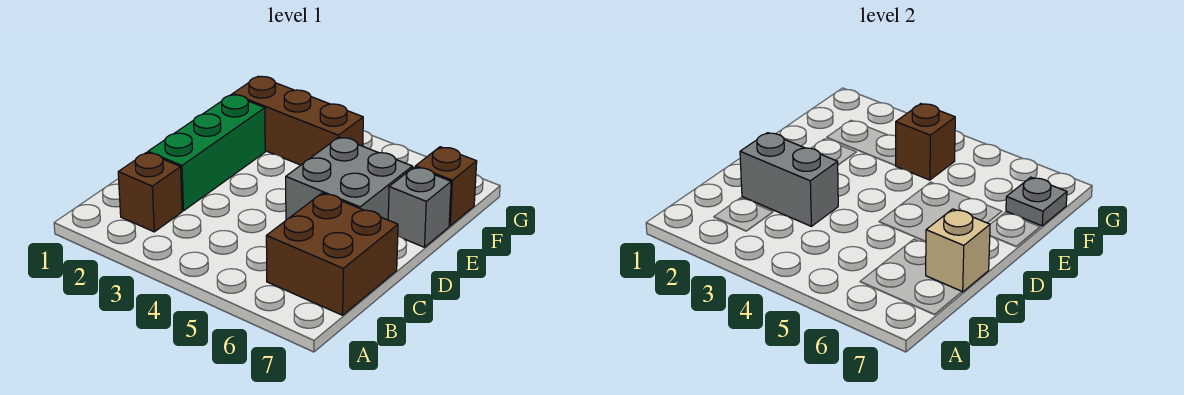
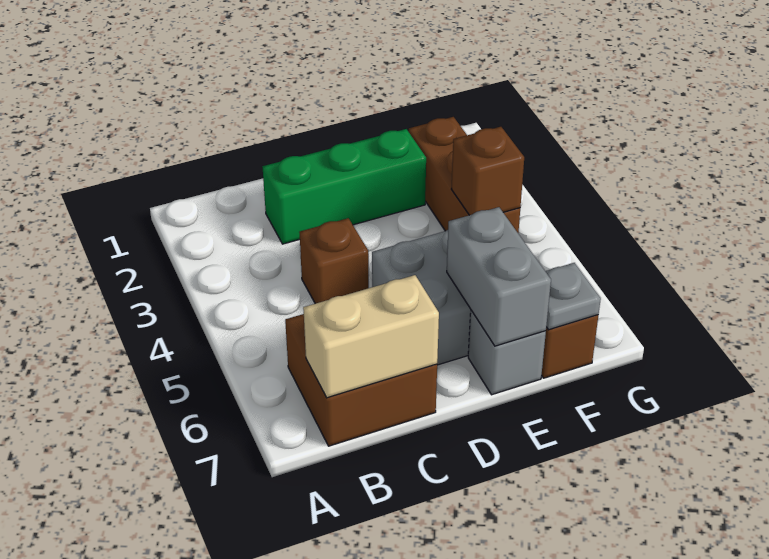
brown 1x1 brick [118,152,182,232] -> brown 1x1 brick moved to [299,218,369,304]
grey 1x2 brick [740,133,838,226] -> grey 1x2 brick moved to [447,207,551,346]
tan 1x1 brick [926,209,990,292] -> tan 1x2 brick [303,275,439,398]

